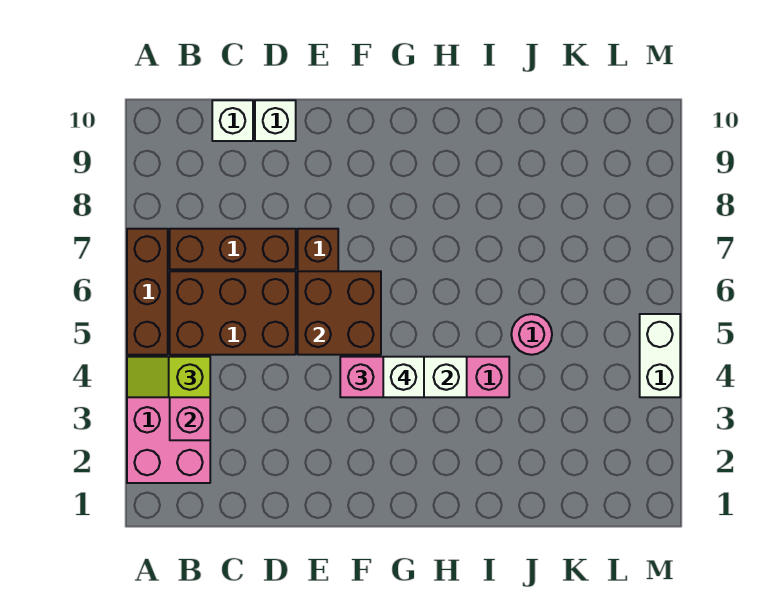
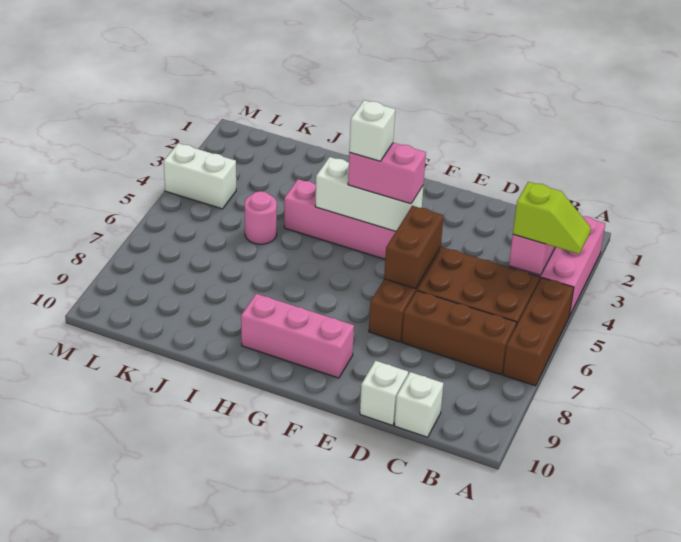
brown 2x2 brick [298,271,381,355] -> brown 1x2 brick [384,206,443,289]
none -> pink 1x3 brick [241,294,354,378]
white 1x2 brick [640,314,680,397] -> white 1x2 brick turned to [164,143,236,209]

